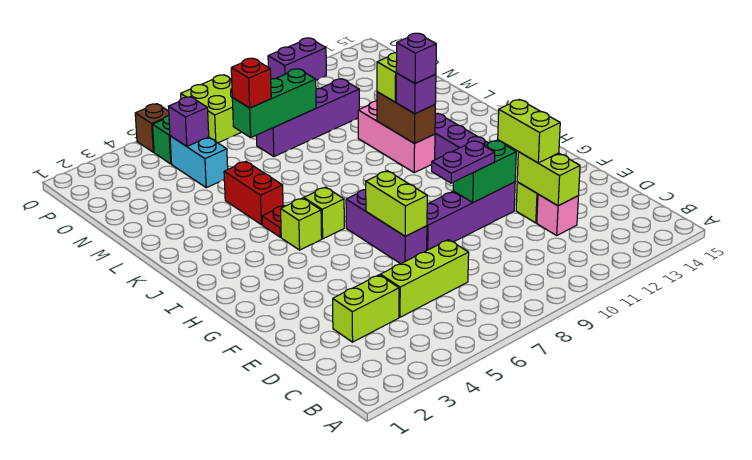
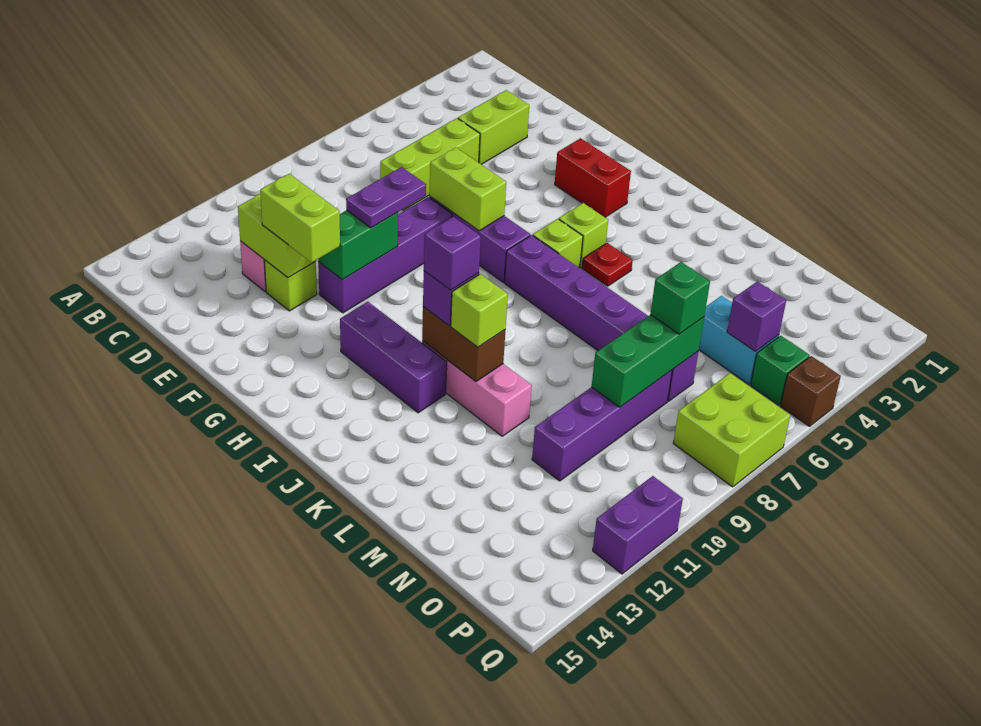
none -> purple 1x6 brick [505,235,699,401]
red 1x2 brick [224,162,283,225] -> red 1x2 brick moved to [555,138,631,217]
red 1x1 brick [231,58,271,108] -> green 1x1 brick [650,262,710,334]

